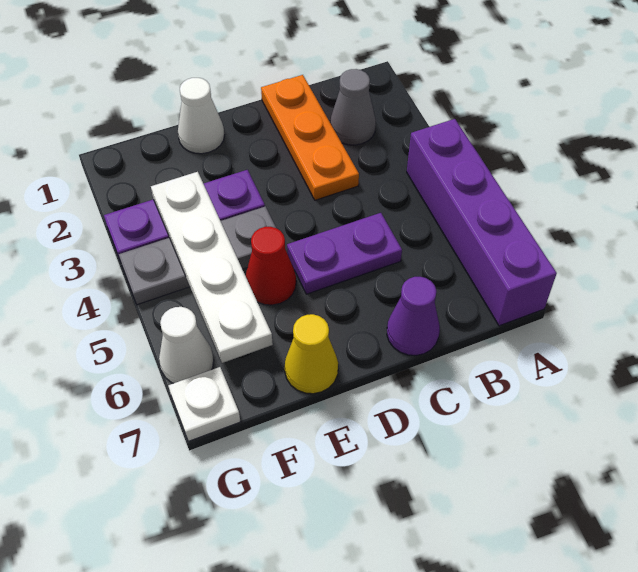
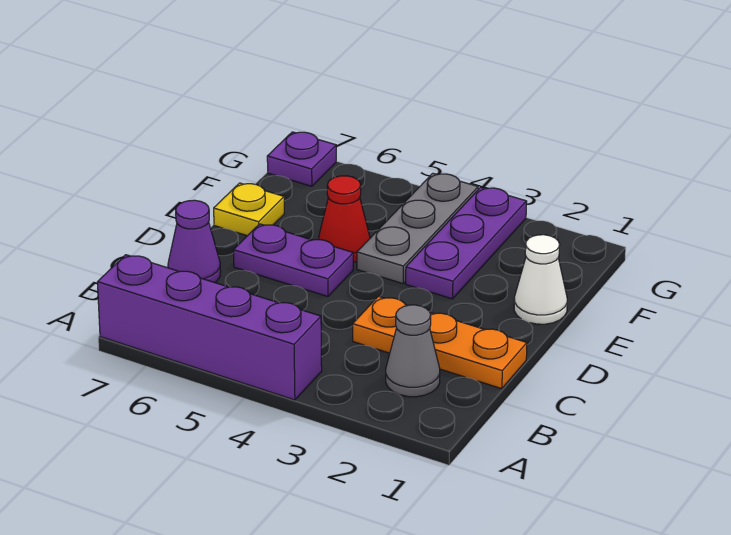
purple 1x2 plate [287,213,402,294] -> purple 1x2 plate turned to [234,224,353,297]
yellow 1x1 cone [285,314,338,394] -> yellow 1x1 plate [214,183,284,236]
white 1x4 plate [151,172,273,363] -> none
white 1x1 cone [159,307,214,383] -> none
white 1x1 plate [168,367,240,441] -> purple 1x1 plate [267,132,336,186]

